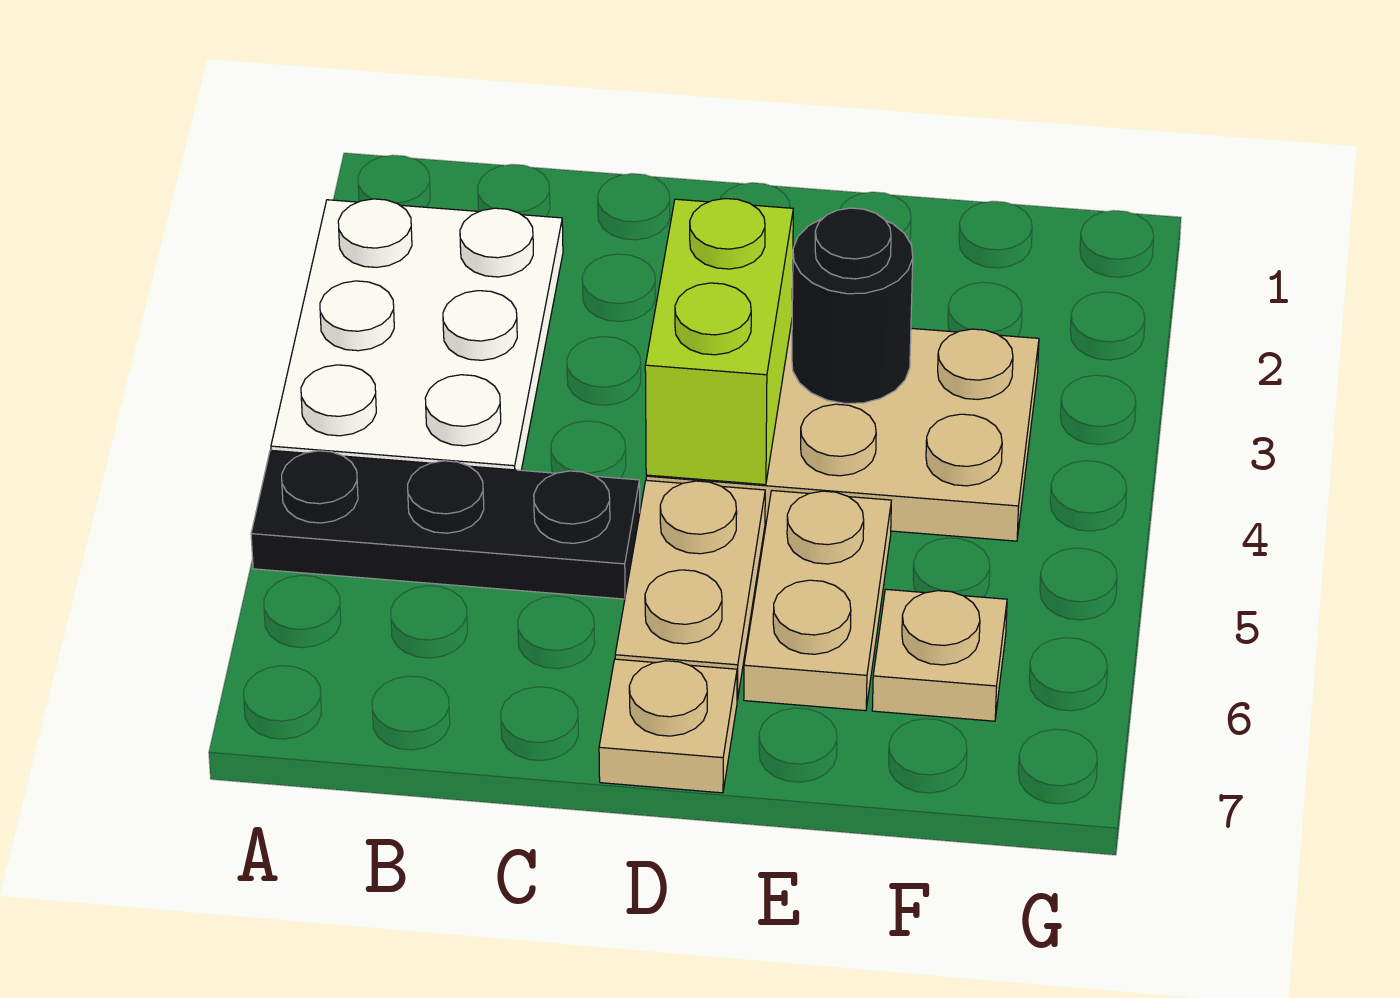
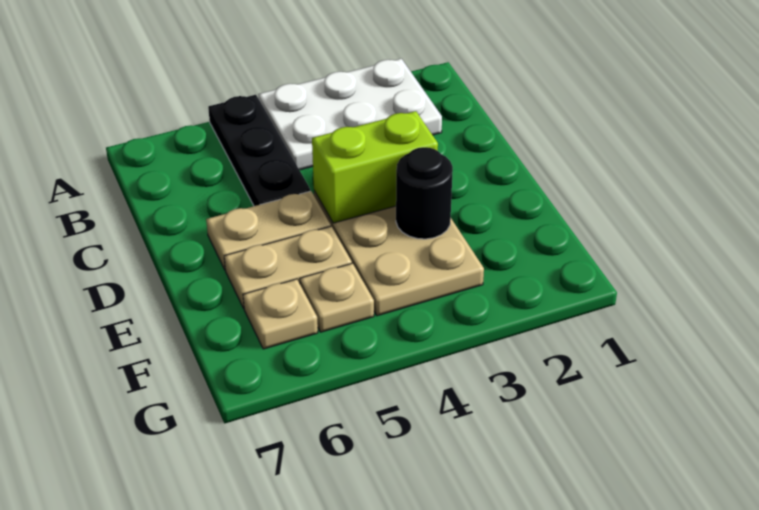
tan 1x1 plate [599,659,737,793] -> tan 1x1 plate moved to [300,263,374,332]

